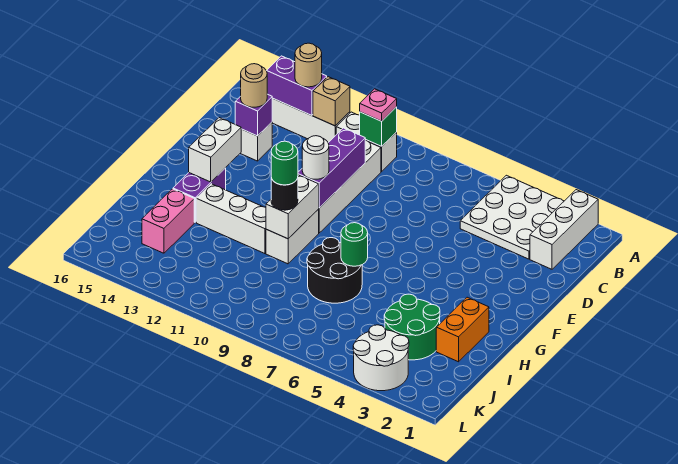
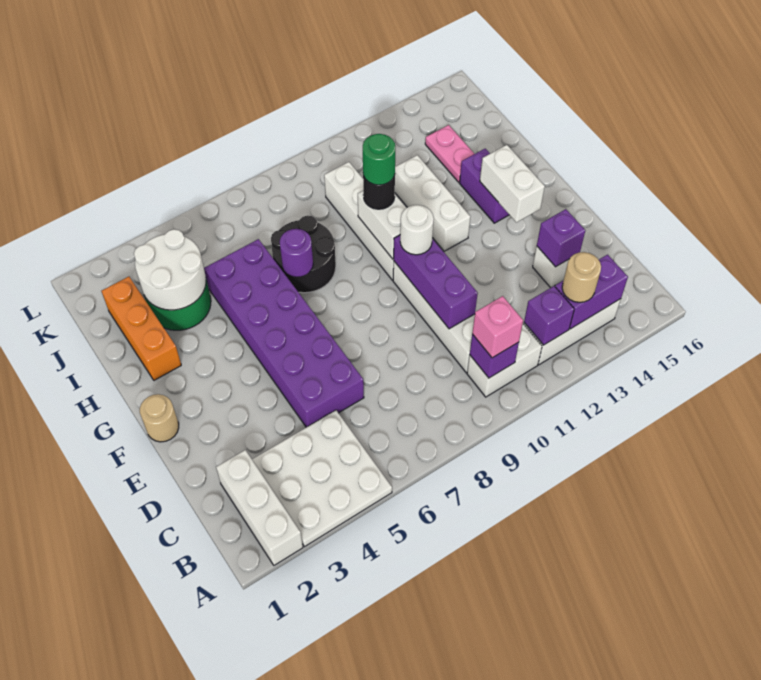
green 1x1 brick [360,107,397,146] -> purple 1x1 brick [470,334,519,378]
pink 1x1 plate [360,89,397,121] -> pink 1x1 brick [472,296,523,358]
tan 1x1 brick [313,77,350,126] -> purple 1x1 brick [524,286,574,345]
none -> purple 2x6 brick [204,239,364,427]
tan 1x1 round brick [241,64,267,107] -> tan 1x1 round brick moved to [140,394,179,442]
white 1x2 brick [266,209,319,264] -> white 1x4 brick [324,162,394,280]
orange 1x2 brick [436,297,489,362] -> orange 1x3 brick [102,277,181,380]
green 1x1 round brick [341,223,368,266] -> purple 1x1 round brick [280,229,313,277]
white 1x3 brick [196,184,266,254] -> white 1x3 brick turned to [395,155,470,251]
pink 1x2 brick [142,189,194,253] -> pink 1x2 plate [425,125,474,182]
white 2x2 round brick [353,325,409,391] -> white 2x2 round brick moved to [134,229,206,310]

